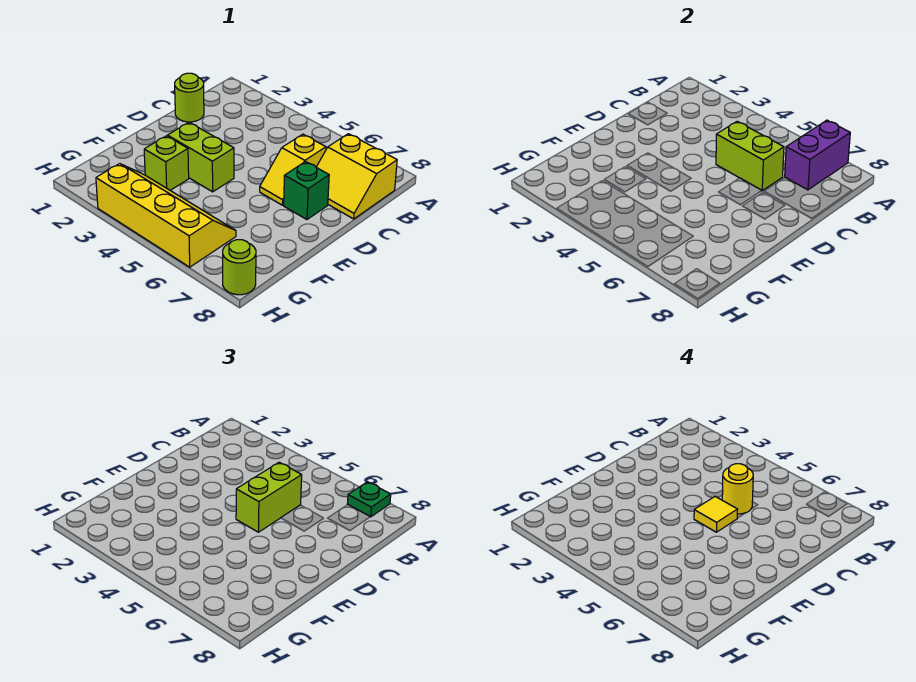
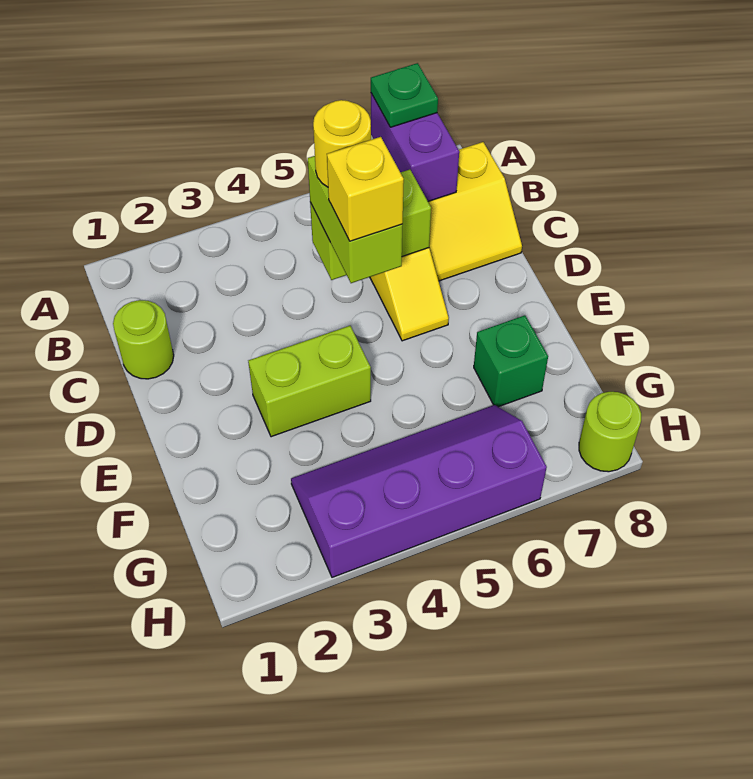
yellow 1x1 tile [694,497,737,532] -> yellow 1x1 brick [327,137,404,241]
green 1x1 brick [284,162,329,219] -> green 1x1 brick moved to [474,315,548,407]
lime 1x1 brick [144,136,189,190] -> none
yellow 2x4 slope [96,164,236,267] -> purple 2x4 slope [291,405,547,577]

